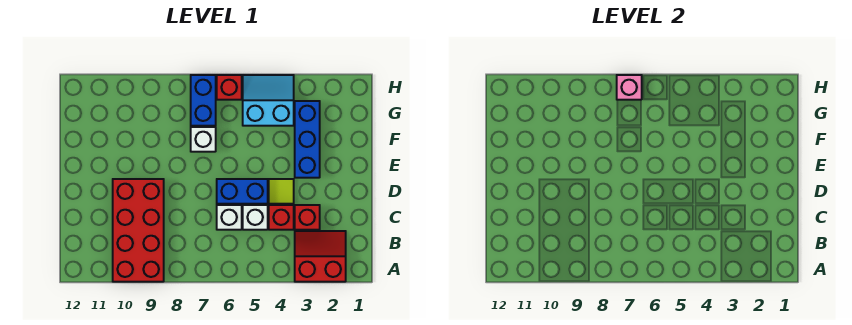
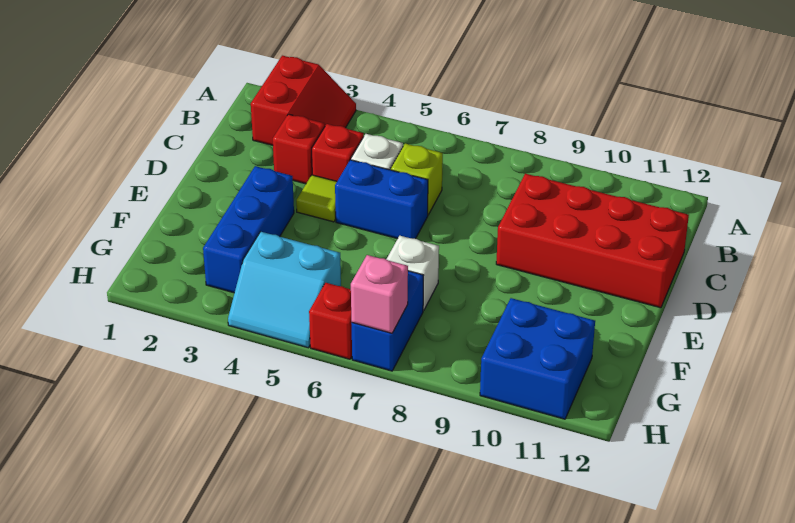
red 2x2 slope [295,231,346,282] -> red 2x2 slope turned to [251,56,356,145]
red 2x4 brick [113,179,164,282] -> red 2x4 brick turned to [496,174,689,308]
white 1x1 brick [217,205,242,230] -> lime 1x1 brick [391,144,443,215]
none -> blue 2x2 brick [480,298,595,419]

